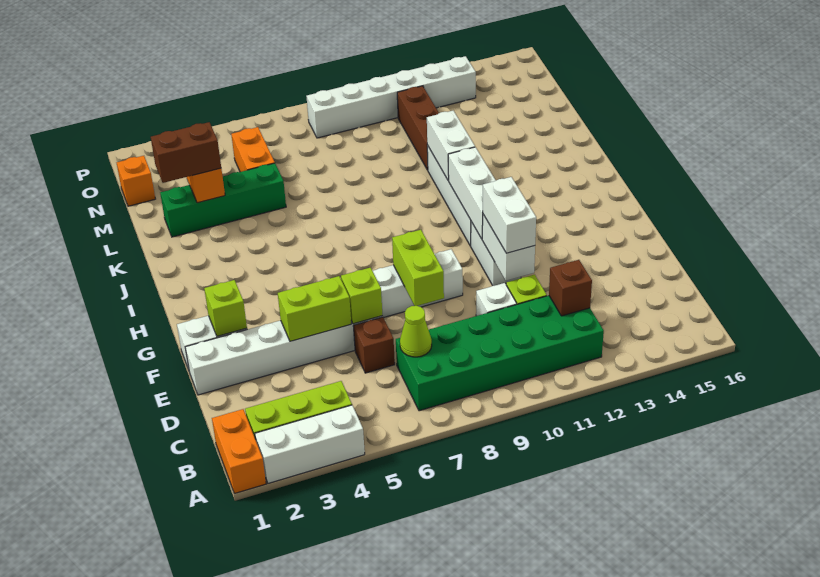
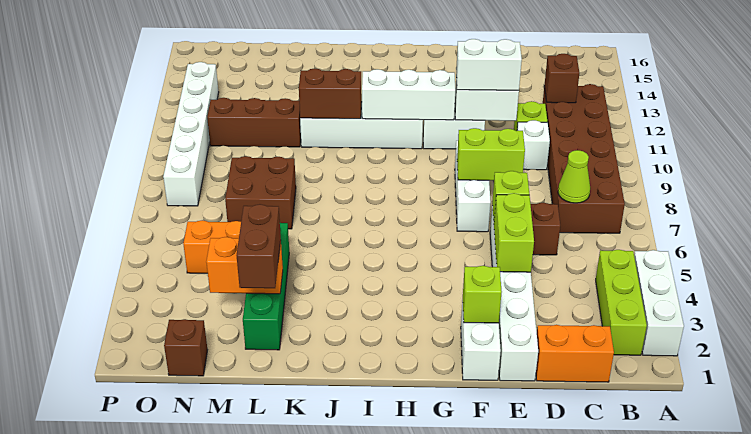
orange 1x2 brick [212,409,266,494] -> orange 1x2 brick moved to [536,325,614,382]
green 2x6 brick [396,296,604,411] -> brown 2x6 brick [543,84,625,233]
white 1x2 brick [427,111,475,180] -> brown 1x2 brick [299,68,362,119]
none -> brown 2x2 brick [225,156,296,229]
orange 1x1 brick [117,156,155,206] -> brown 1x1 brick [164,319,207,376]

